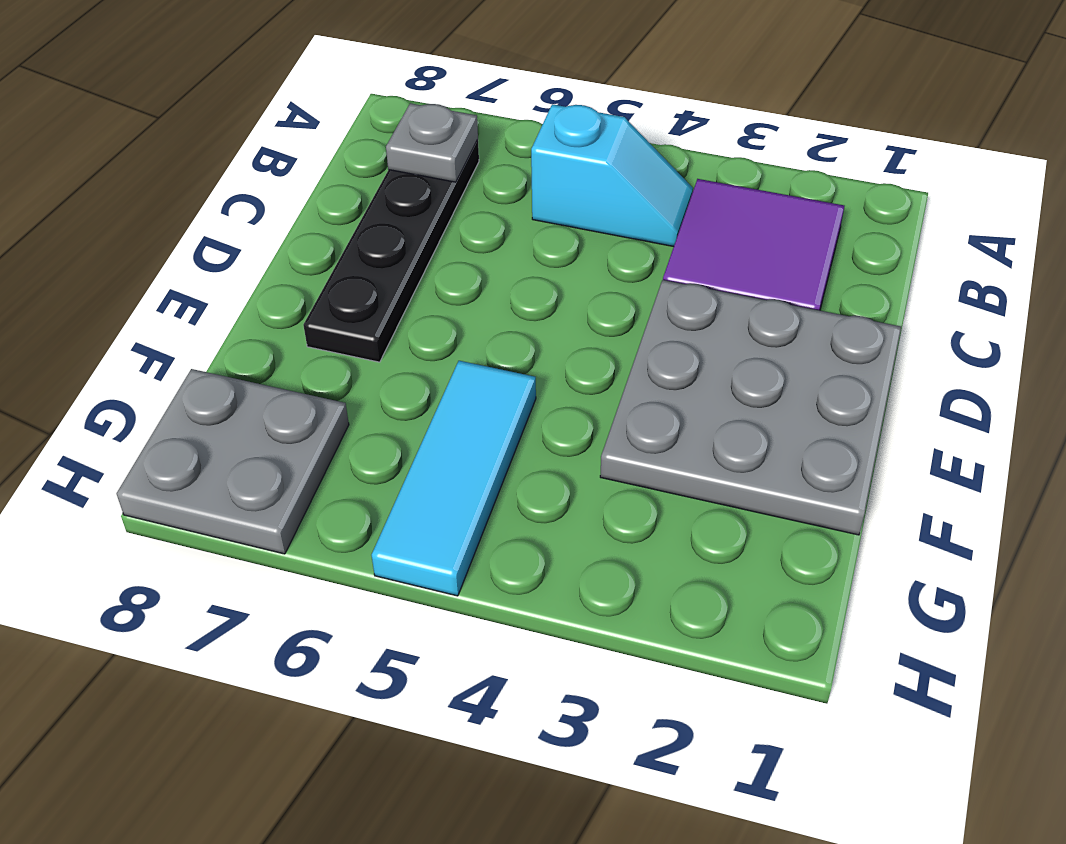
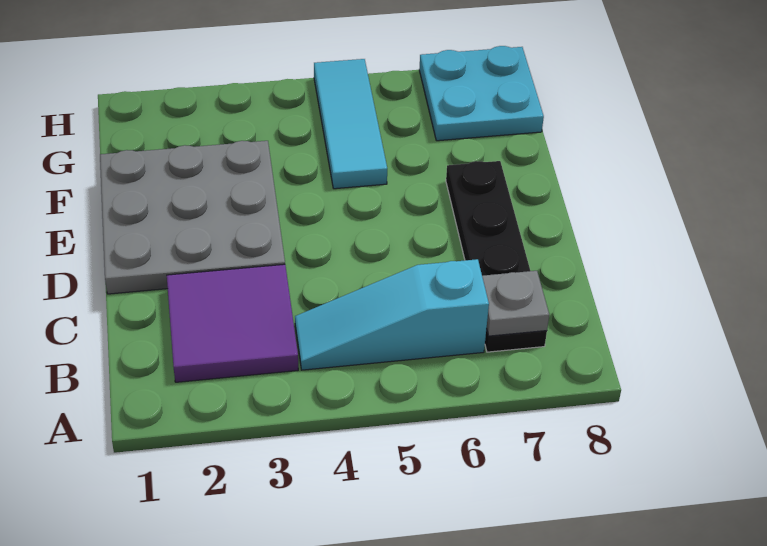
cyan 1x2 slope [531,104,693,247] -> cyan 1x3 slope [295,259,489,370]
grey 2x2 plate [117,369,349,554] -> cyan 2x2 plate [419,46,544,141]

